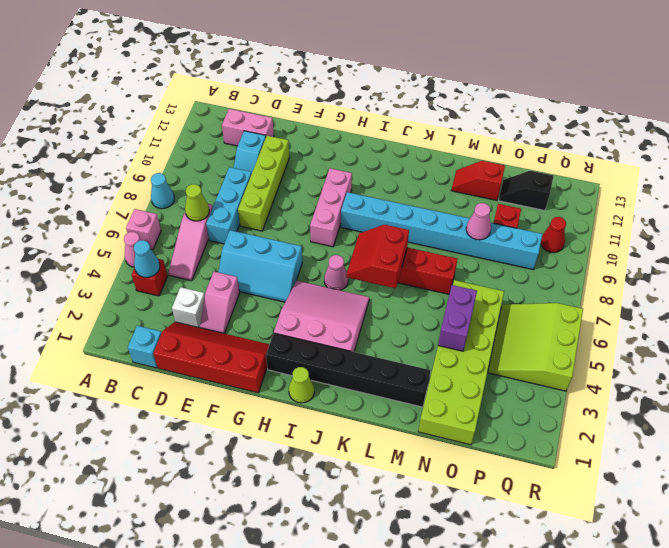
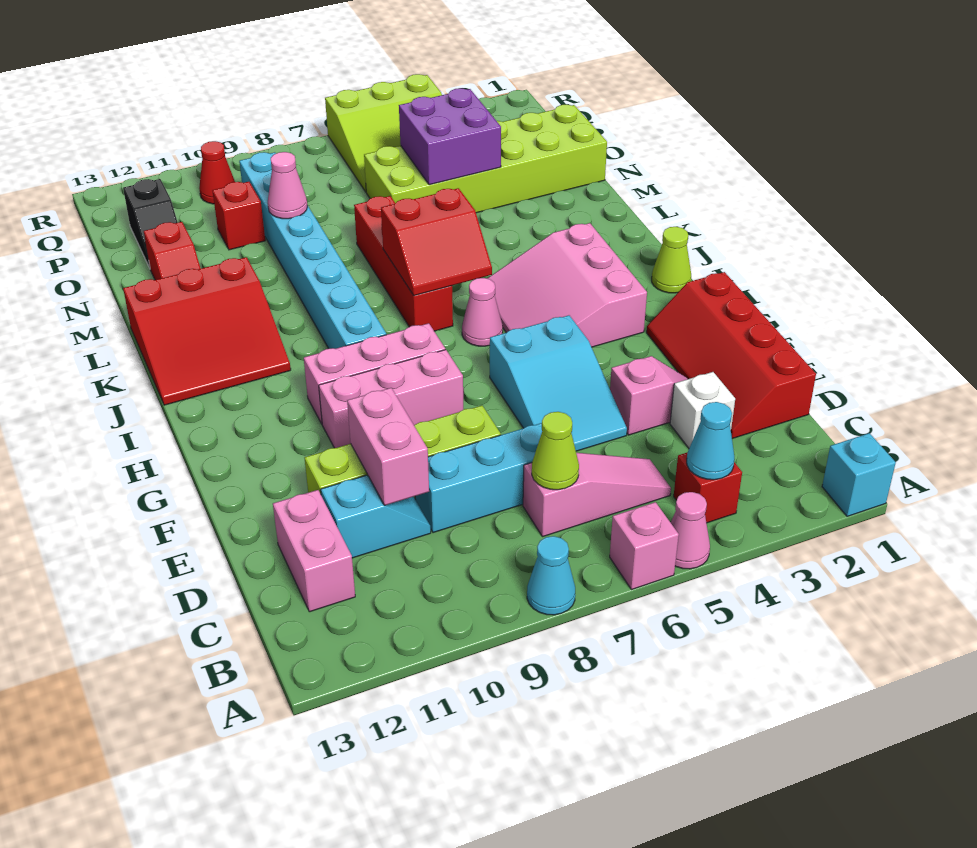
cyan 1x1 brick [128,326,161,368] -> cyan 1x1 brick moved to [822,433,896,516]
none -> pink 1x2 brick [347,388,429,505]
cyan 2x3 slope [218,230,302,302] -> cyan 2x3 slope turned to [490,315,627,451]
none -> pink 1x3 brick [319,350,463,448]
black 1x6 brick [266,333,431,407] -> none
none -> red 3x3 slope [123,257,291,405]
purple 1x2 brick [438,285,477,351] -> purple 2x2 brick [399,88,501,185]

